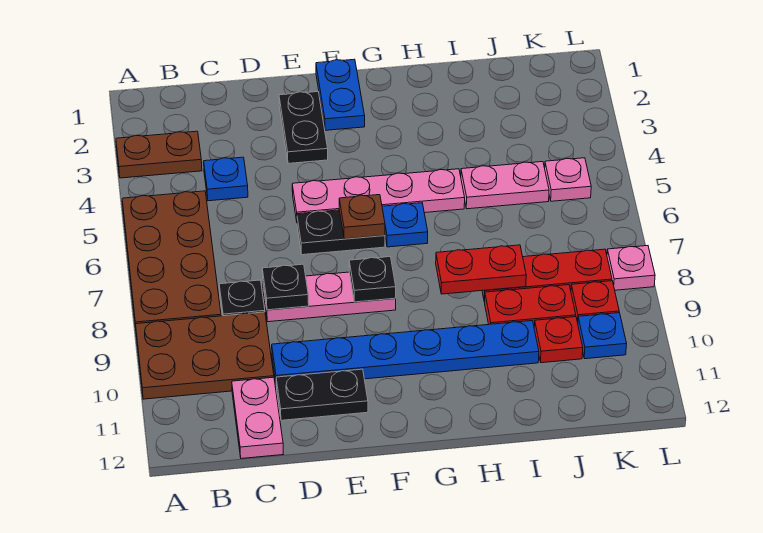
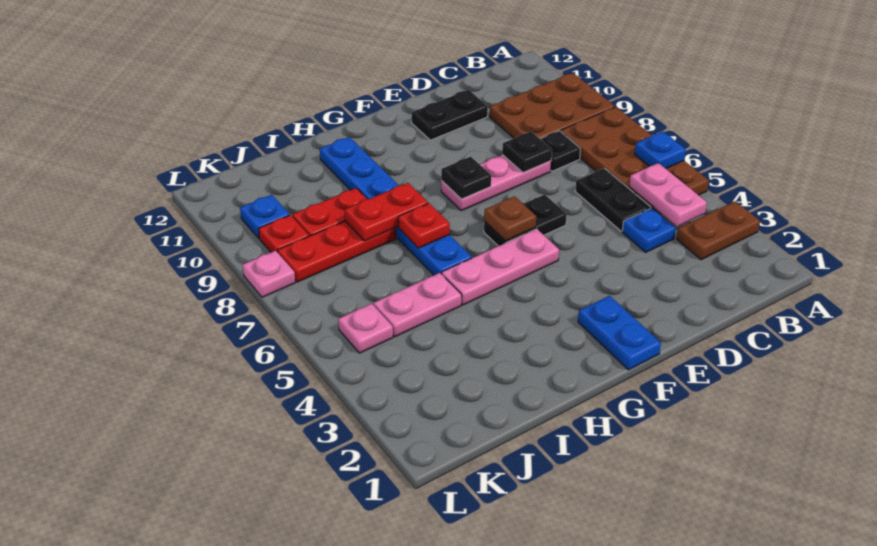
pink 1x2 plate [232,377,283,459] -> pink 1x2 plate moved to [629,163,707,226]
blue 1x6 plate [272,321,539,387] -> blue 1x6 plate turned to [320,137,472,275]
black 1x2 plate [279,92,328,163] -> black 1x2 plate moved to [575,168,651,231]
pink 1x4 plate [292,169,465,221] -> pink 1x3 plate [442,229,559,305]
blue 1x1 plate [382,203,428,247] -> blue 1x1 plate moved to [635,131,686,168]
red 1x1 plate [534,317,583,363] -> red 1x1 plate moved to [398,203,450,248]

